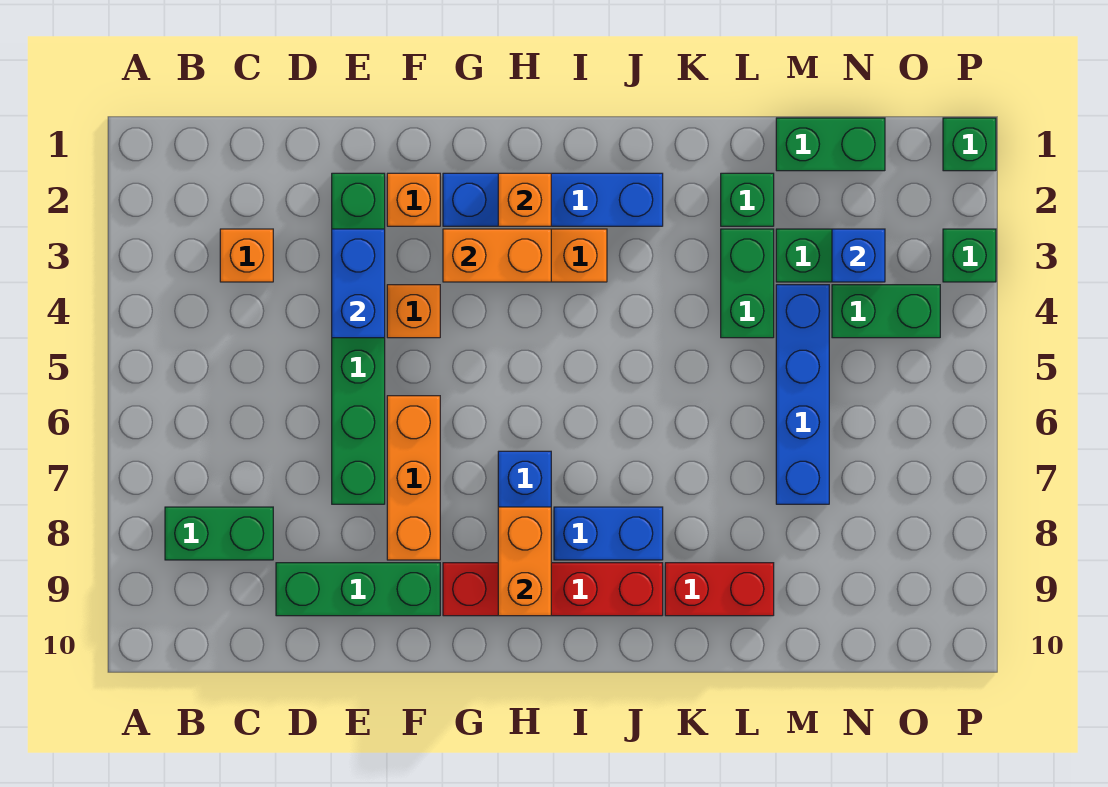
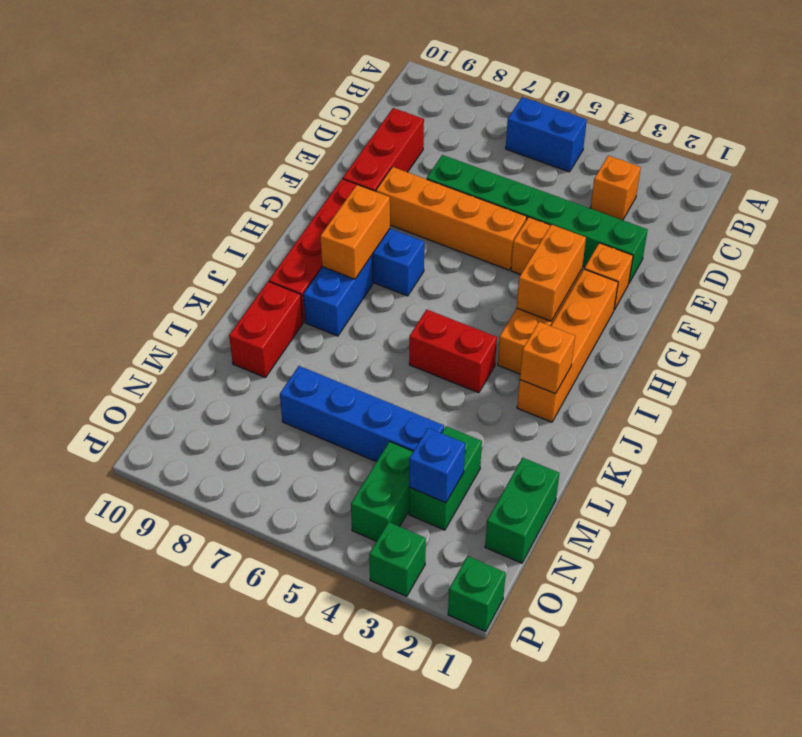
green 1x2 brick [165,507,273,560] -> none
green 1x3 brick [276,563,440,616] -> red 1x3 brick [343,108,424,192]
blue 1x2 brick [332,229,385,338] -> blue 1x2 brick moved to [506,97,587,172]
orange 1x3 brick [387,396,440,560] -> orange 1x4 brick [376,167,527,270]
blue 1x4 brick [443,173,663,226] -> orange 1x4 brick [517,269,618,422]
orange 1x1 brick [498,173,551,226] -> orange 1x1 brick moved to [520,322,575,394]
orange 1x2 brick [498,507,551,616] -> orange 1x2 brick turned to [320,185,390,279]
none -> red 1x2 brick [409,309,497,393]
green 1x1 brick [721,173,774,226] -> none
green 1x2 brick [721,229,774,338] -> none

